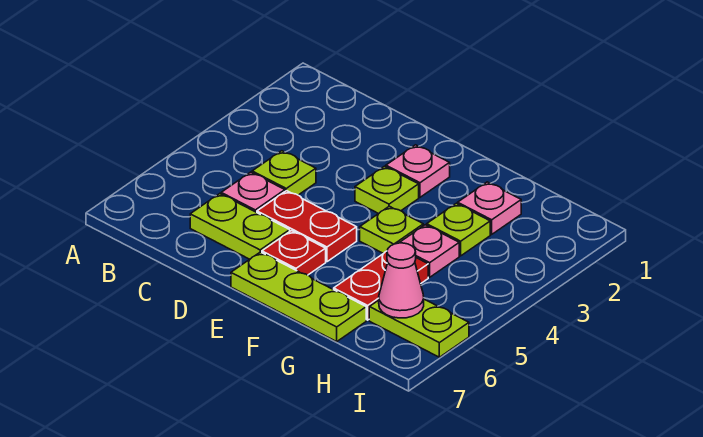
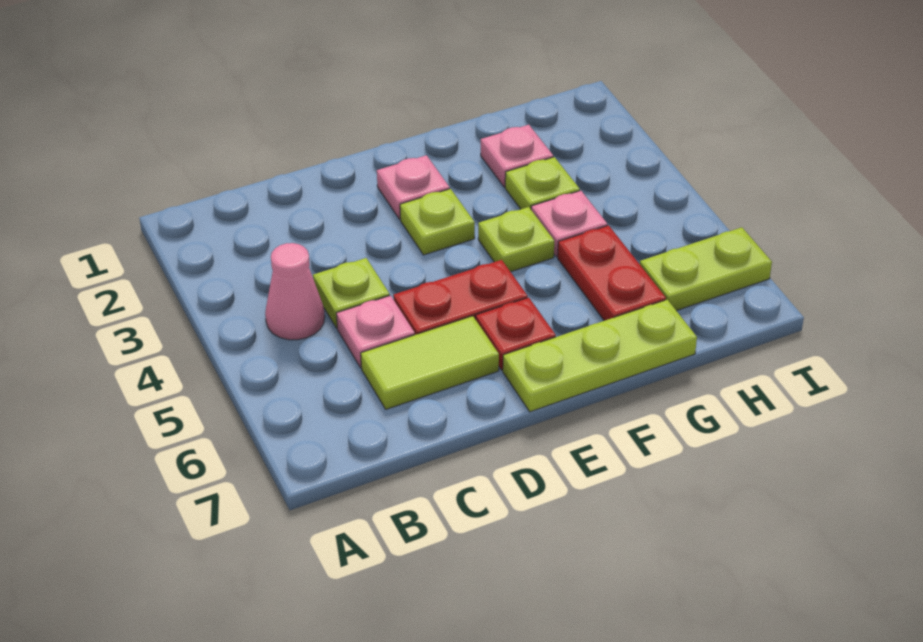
lime 1x2 plate [190,194,290,259] -> lime 1x2 tile [361,316,499,409]
pink 1x1 cone [379,243,424,318] -> pink 1x1 cone moved to [265,243,325,340]

